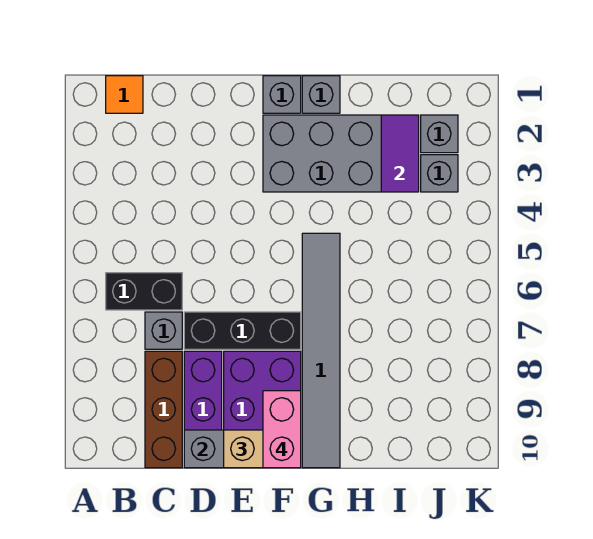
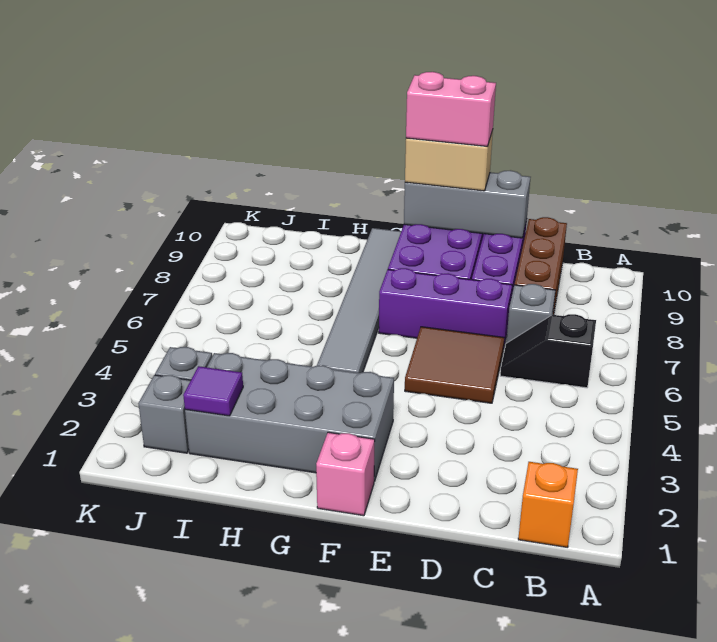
orange 1x1 tile [106,76,143,113] -> orange 1x1 brick [518,462,578,548]
black 1x2 brick [106,273,182,310] -> black 1x2 slope [500,314,596,388]
none -> brown 2x2 tile [405,327,505,403]
black 1x3 brick [184,312,301,349] -> purple 1x3 brick [379,268,512,346]
grey 1x1 brick [263,76,301,113] -> pink 1x1 brick [316,432,375,516]
pink 1x2 brick [263,391,301,468] -> pink 1x2 brick turned to [406,72,496,147]
grey 1x1 brick [302,76,340,113] -> none
purple 1x2 tile [381,115,419,192] -> purple 1x1 tile [183,366,243,416]

